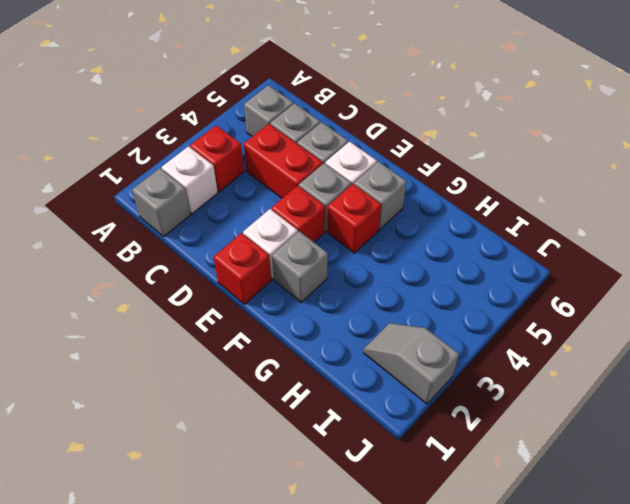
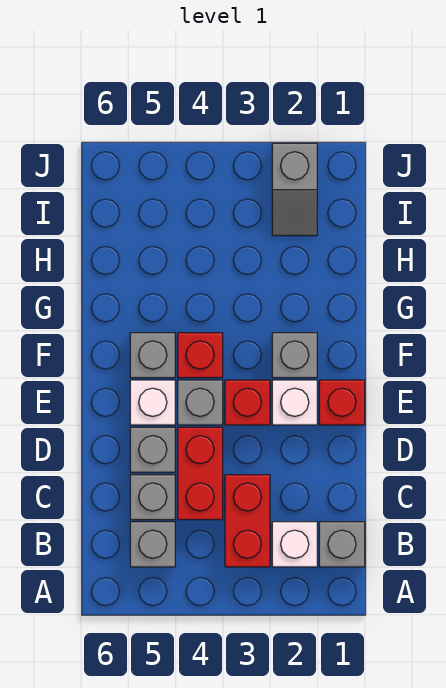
red 1x1 brick [190,125,244,192] -> red 1x2 brick [225,475,270,567]

